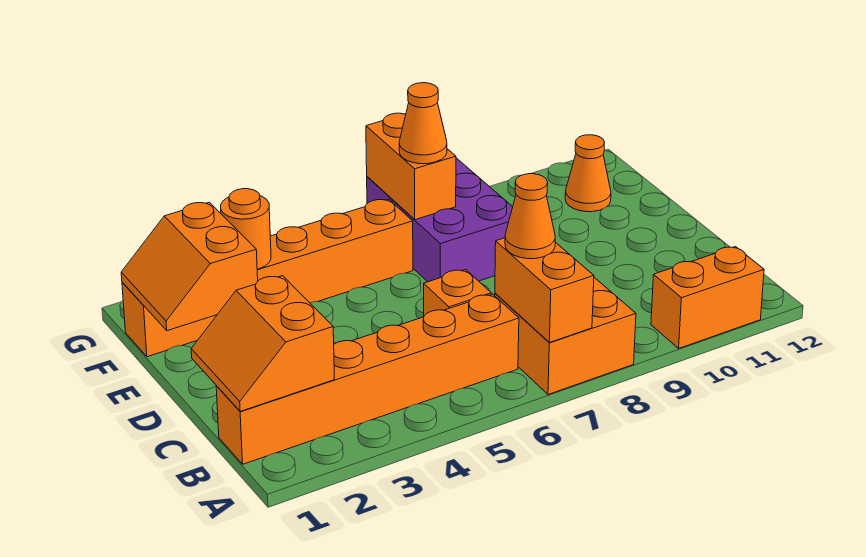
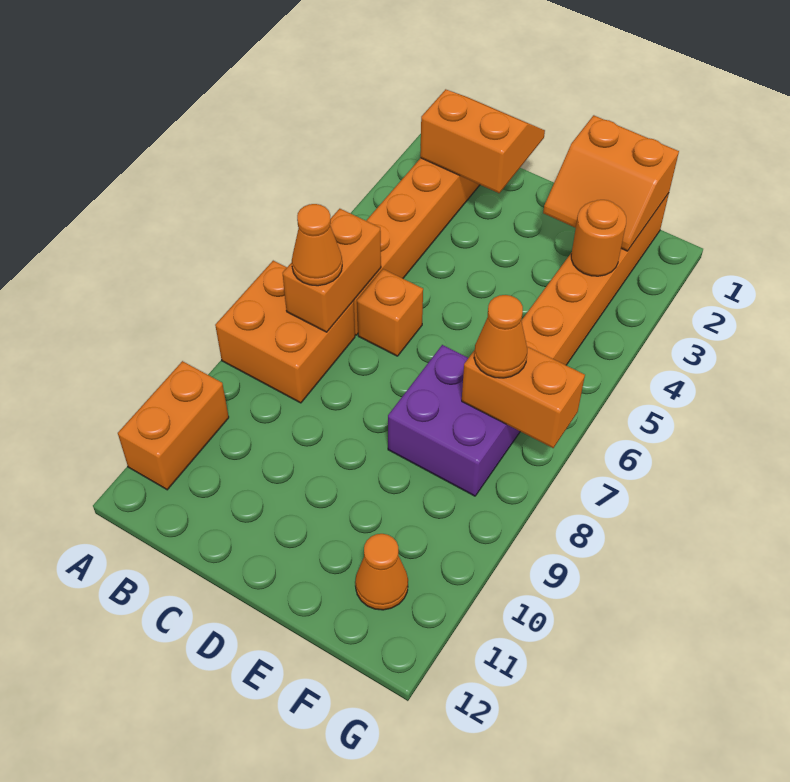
orange 1x2 brick [495,238,594,342] -> orange 1x2 brick turned to [283,209,381,332]
orange 2x2 slope [121,202,258,331] -> orange 2x2 slope turned to [543,115,679,251]
purple 2x3 brick [367,158,513,282] -> purple 2x2 brick [388,345,520,496]

